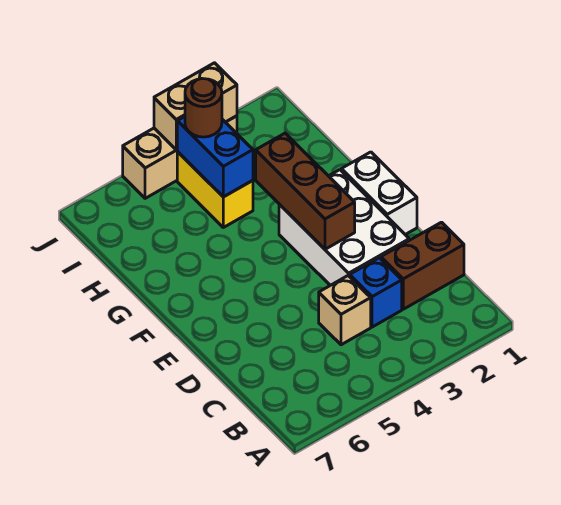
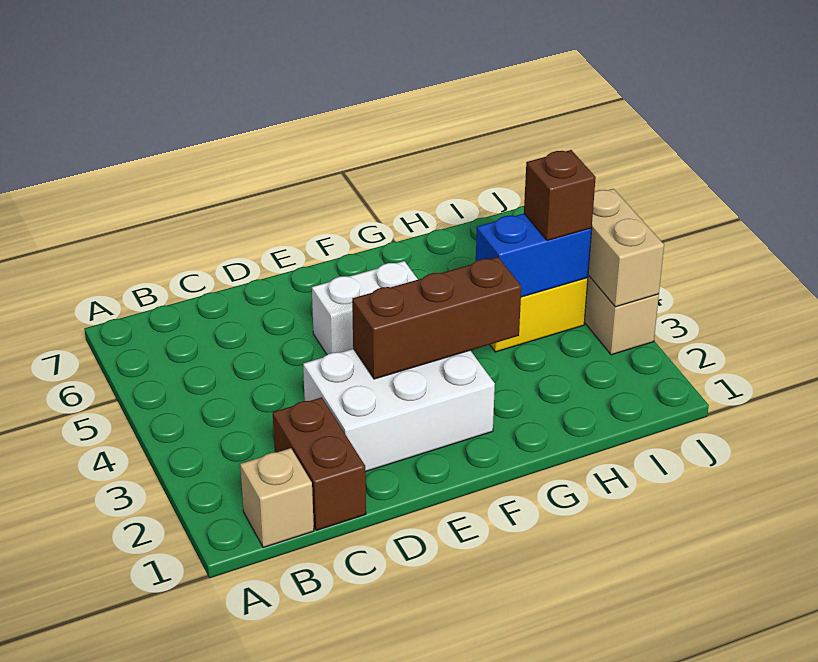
blue 1x1 brick [350,258,402,327] -> none
tan 1x1 brick [319,276,371,345] -> tan 1x1 brick moved to [240,448,314,547]
white 1x2 brick [341,152,417,235] -> white 1x2 brick moved to [312,261,418,354]
brown 1x1 round brick [185,79,222,137] -> brown 1x1 brick [524,150,596,241]

